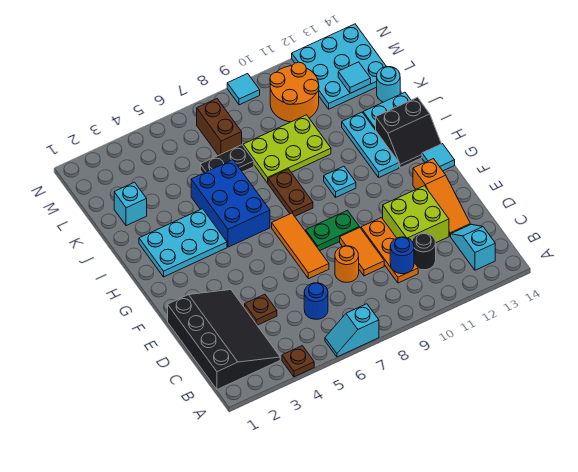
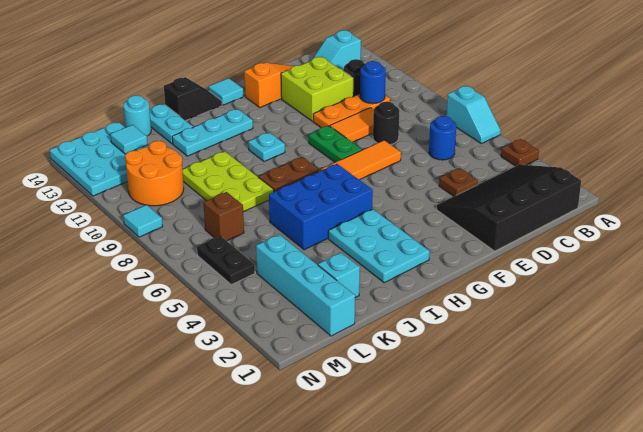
orange 1x1 round brick [335,246,359,282] -> black 1x1 round brick [373,102,399,145]
black 2x2 slope [376,97,441,168] -> black 1x2 slope [164,77,222,121]
black 1x2 plate [200,145,254,173] -> black 1x2 plate moved to [197,236,255,285]
none -> cyan 1x4 brick [256,234,355,336]
brown 1x2 brick [197,99,242,155] -> brown 1x1 brick [204,192,244,241]

